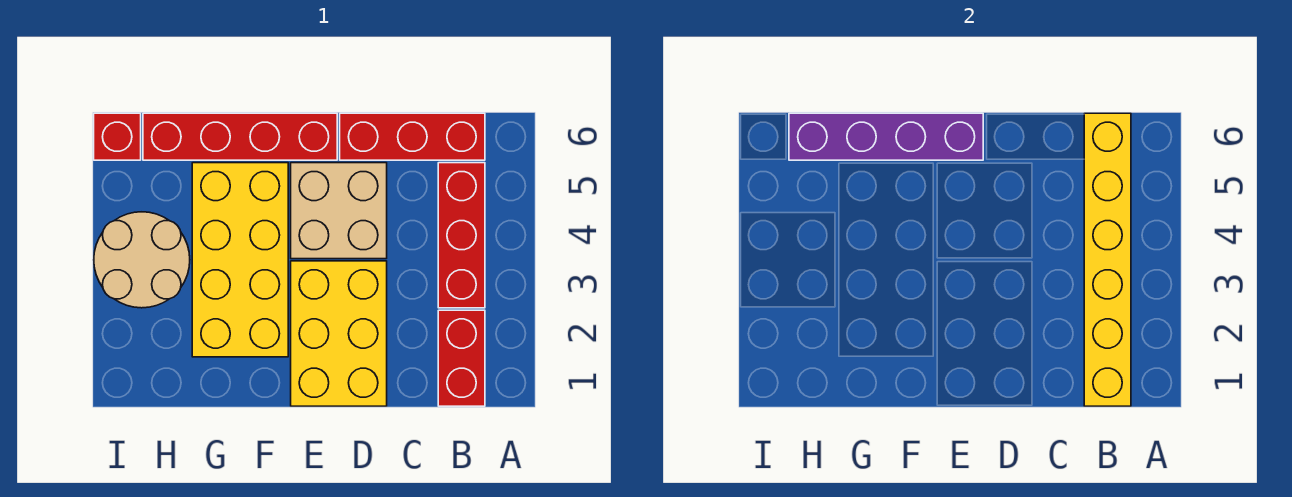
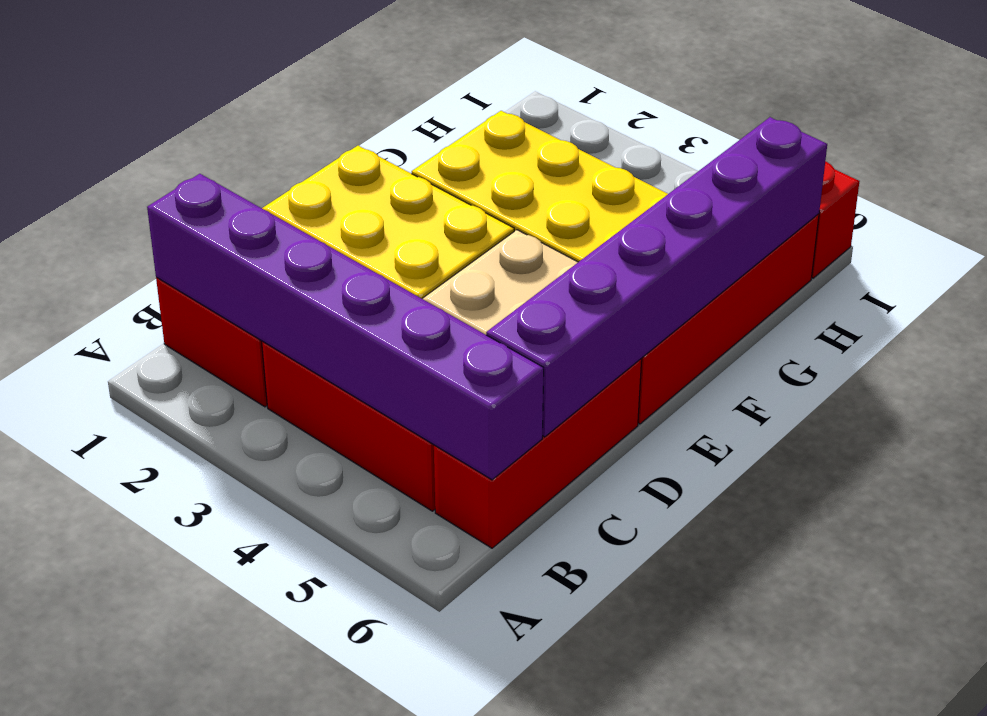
yellow 1x6 brick [1084,113,1131,406] -> purple 1x6 brick [147,174,544,480]
purple 1x4 brick [789,113,983,160] -> purple 1x6 brick [486,117,827,437]
tan 2x2 round brick [94,212,190,308] -> none

